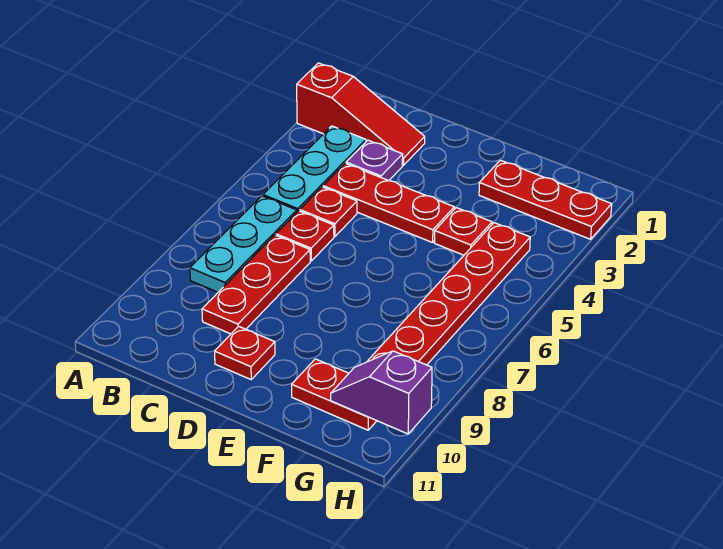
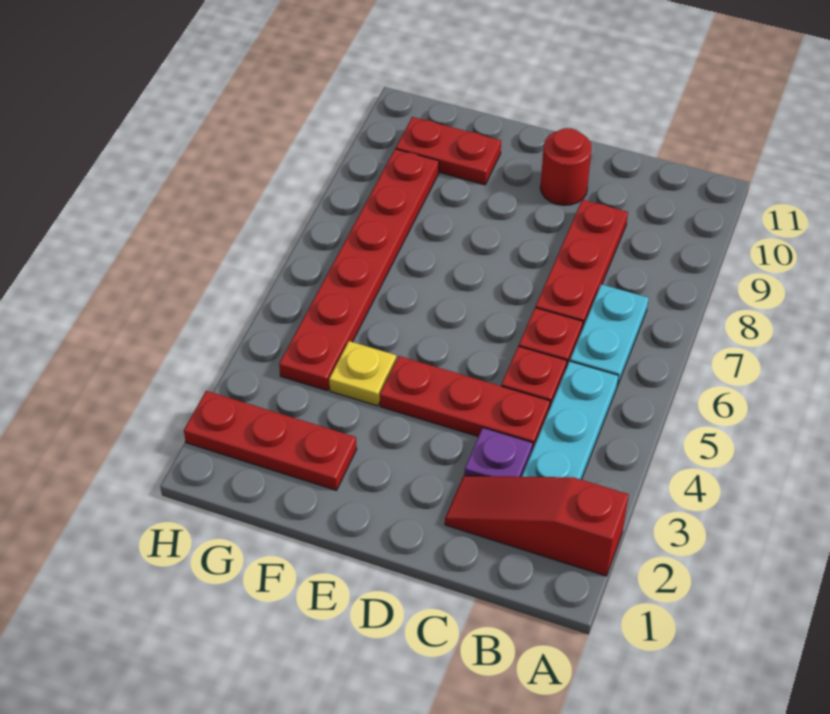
cyan 1x3 plate [190,196,297,292] -> cyan 1x2 plate [570,284,649,386]
red 1x1 plate [215,326,275,379] -> red 1x1 round brick [540,128,592,205]
red 1x1 plate [435,208,492,255] -> yellow 1x1 plate [329,341,396,406]
purple 1x2 slope [331,351,432,434] -> none

